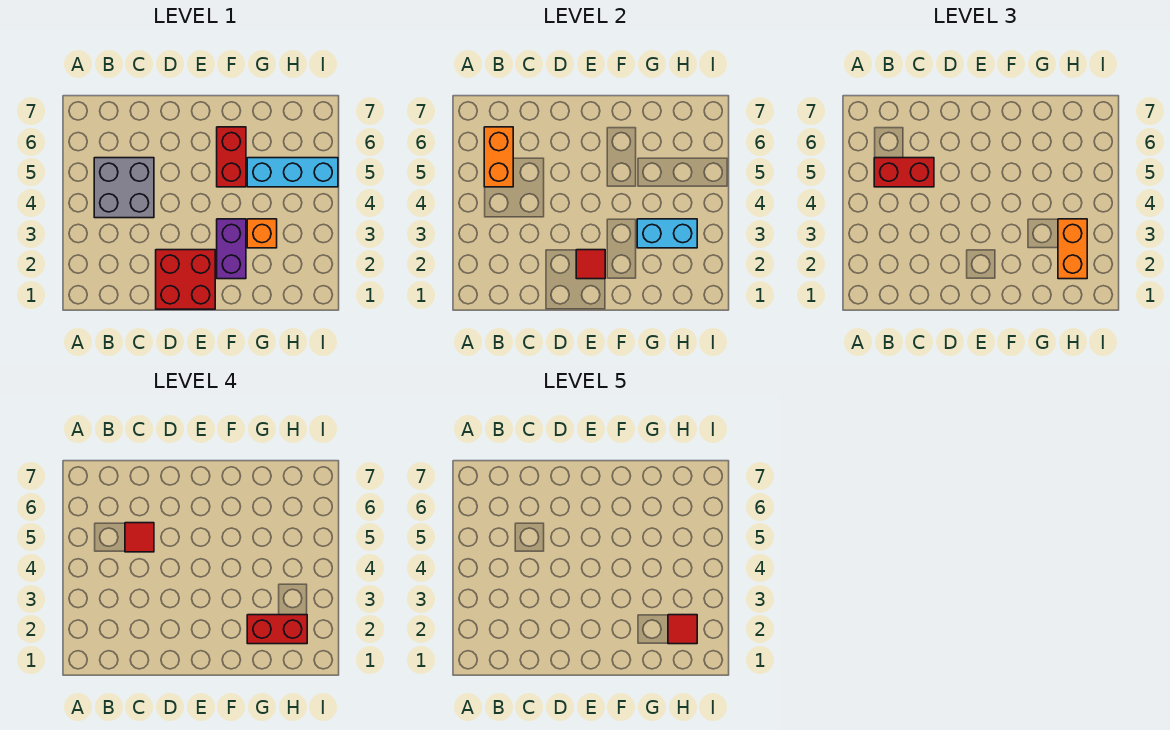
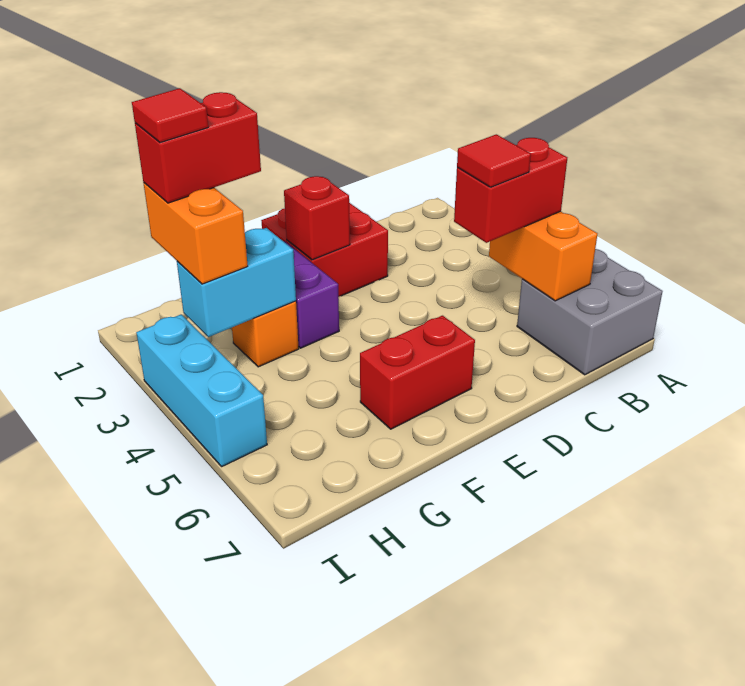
grey 2x2 brick [94,158,154,218] -> grey 2x2 brick moved to [517,249,663,375]
red 1x1 tile [576,250,605,279] -> red 1x1 brick [284,176,350,260]
red 1x2 brick [217,127,246,187] -> red 1x2 brick turned to [360,316,475,429]
cyan 1x3 brick [247,158,338,187] -> cyan 1x3 brick turned to [136,314,267,466]

